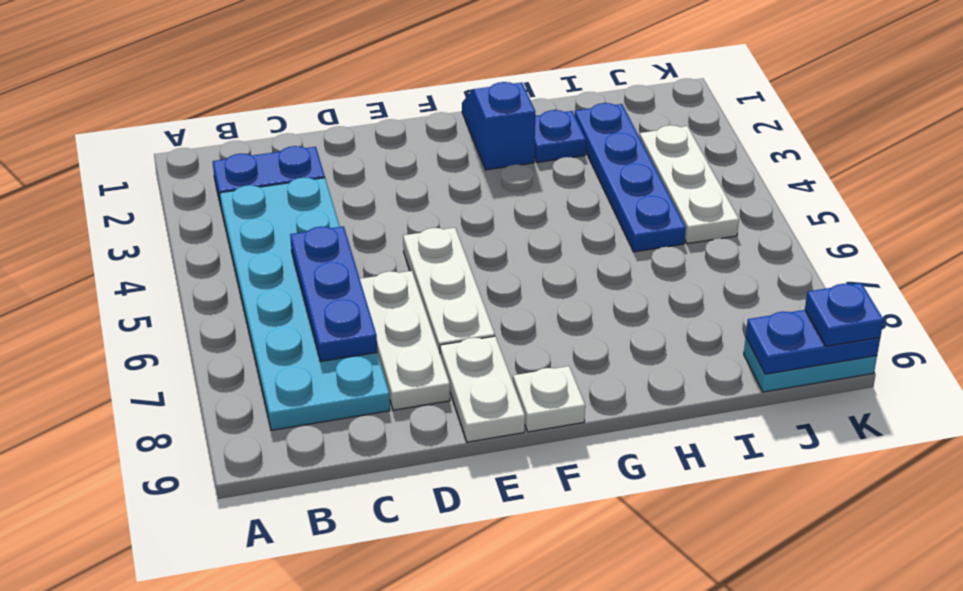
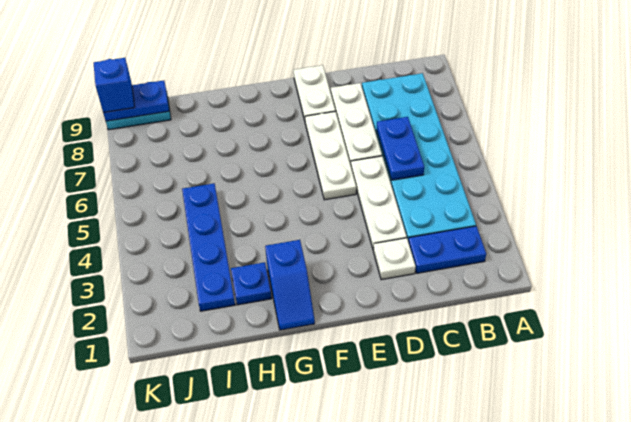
blue 1x3 plate [290,226,377,361] -> blue 1x2 plate [377,117,424,180]
white 1x1 plate [513,366,585,432] -> white 1x1 plate moved to [373,238,416,280]
white 1x3 plate [640,125,739,244] -> white 1x3 plate moved to [351,156,407,248]
blue 1x1 plate [805,283,883,346] -> blue 1x1 brick [94,58,135,113]

